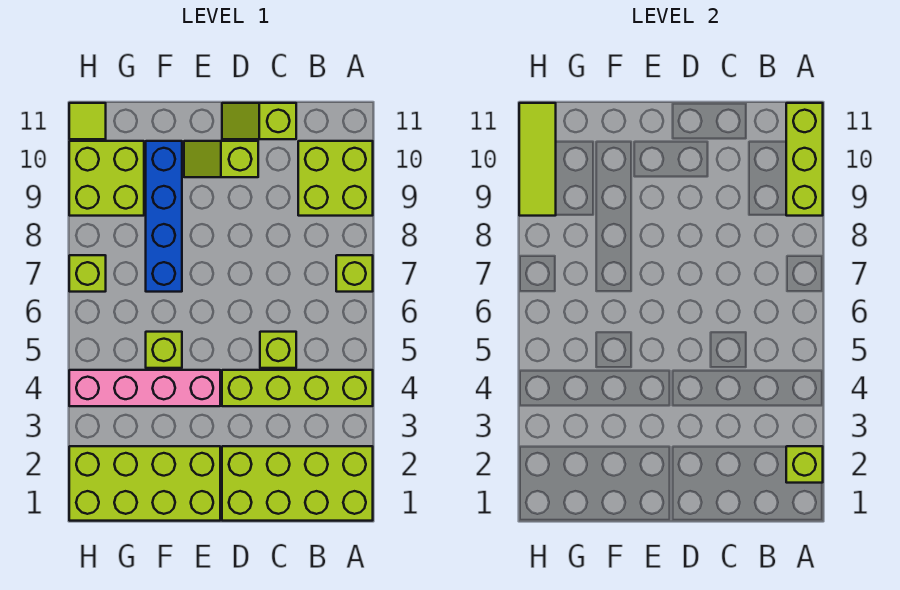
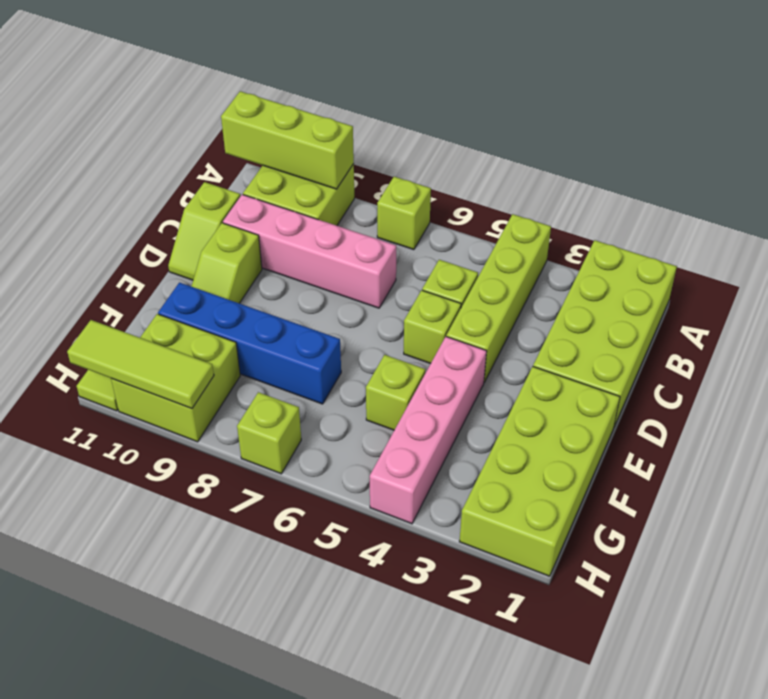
lime 1x1 brick [786,446,823,483] -> lime 1x1 brick moved to [404,290,461,364]
none -> pink 1x4 brick [223,195,396,308]

